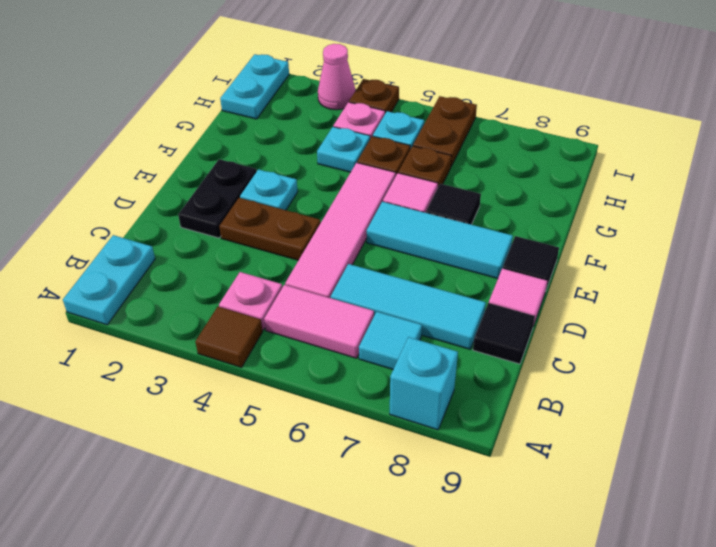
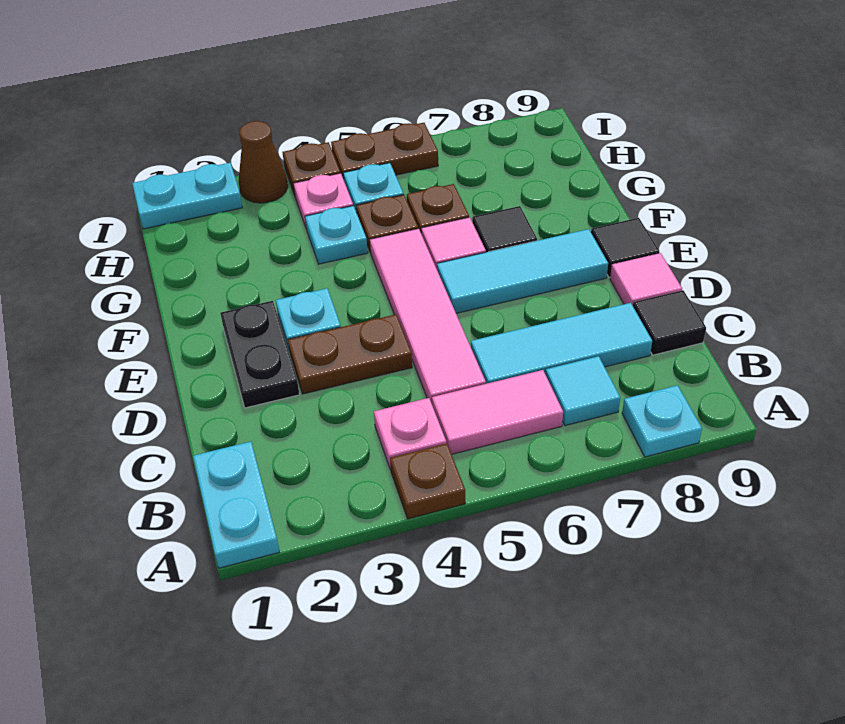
brown 1x1 tile [195,307,263,367] -> brown 1x1 plate [390,443,465,519]
cyan 1x1 brick [390,337,458,430] -> cyan 1x1 plate [622,385,702,457]
cyan 1x2 plate [220,54,289,119] -> cyan 1x2 plate turned to [132,163,242,229]
brown 1x2 plate [413,96,477,166] -> brown 1x2 plate turned to [331,123,438,180]
pink 1x1 cone [318,44,356,110] -> brown 1x1 cone [239,121,288,203]

